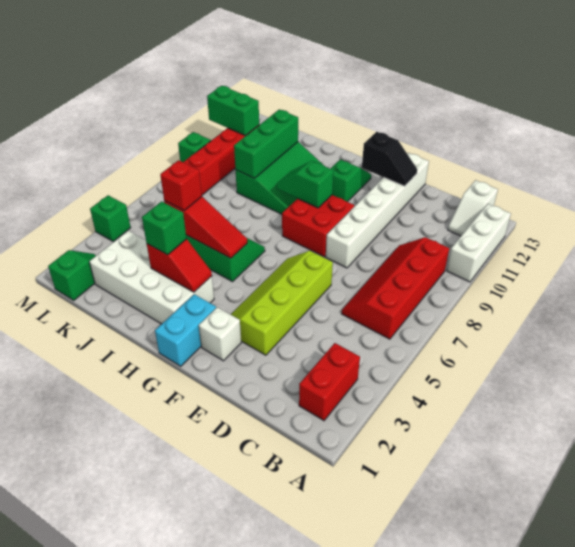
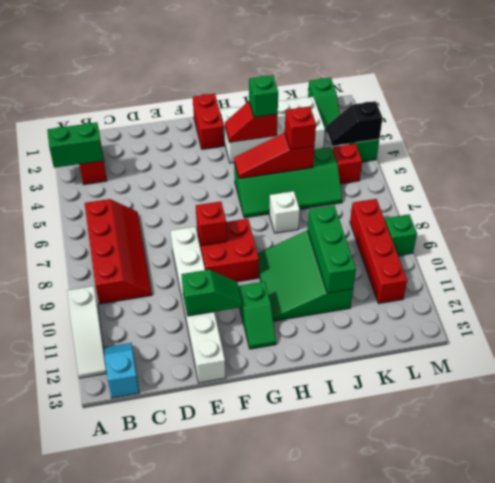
white 1x3 brick [447,204,511,282] -> white 1x3 slope [67,286,107,378]
white 1x2 slope [448,180,498,236] -> cyan 1x2 slope [104,343,139,398]
lime 2x4 slope [231,251,333,355] -> none
black 1x2 slope [362,132,417,186] -> black 1x2 slope moved to [327,101,383,146]
white 1x1 brick [199,307,241,361] -> white 1x1 brick moved to [269,191,300,233]
none -> red 1x1 brick [196,201,227,246]
cyan 1x2 brick [155,294,216,366] -> red 1x2 brick [193,94,224,149]
green 1x2 slope [276,161,334,208] -> green 1x2 slope moved to [181,270,243,316]
none -> red 1x1 brick [332,144,362,184]
green 1x2 brick [207,86,259,136] -> green 1x2 brick moved to [47,122,103,168]

